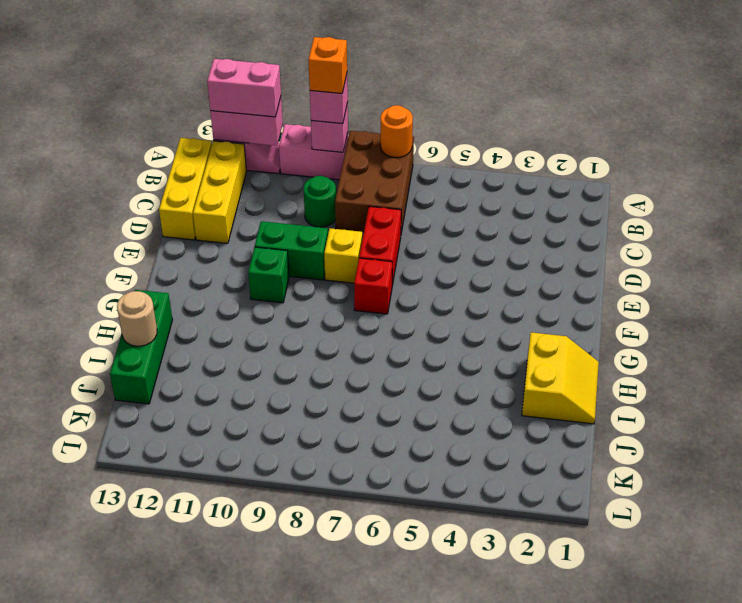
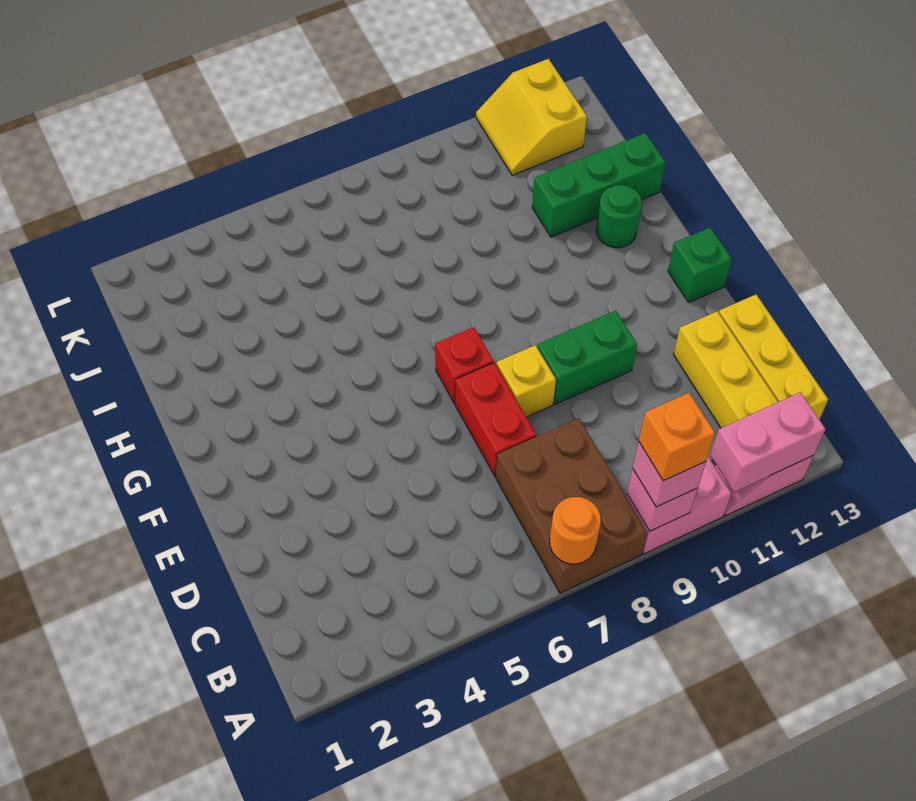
pink 1x2 brick [207,59,281,117] -> none
green 1x1 round brick [304,176,336,227] -> green 1x1 round brick moved to [596,185,642,248]
green 1x1 brick [248,247,289,303] -> green 1x1 brick moved to [668,228,732,302]
yellow 2x2 slope [522,332,599,424] -> yellow 2x2 slope moved to [476,59,587,175]
green 1x3 brick [110,290,172,404] -> green 1x3 brick turned to [532,133,666,237]
tan 1x1 round brick [117,291,157,346] -> none

